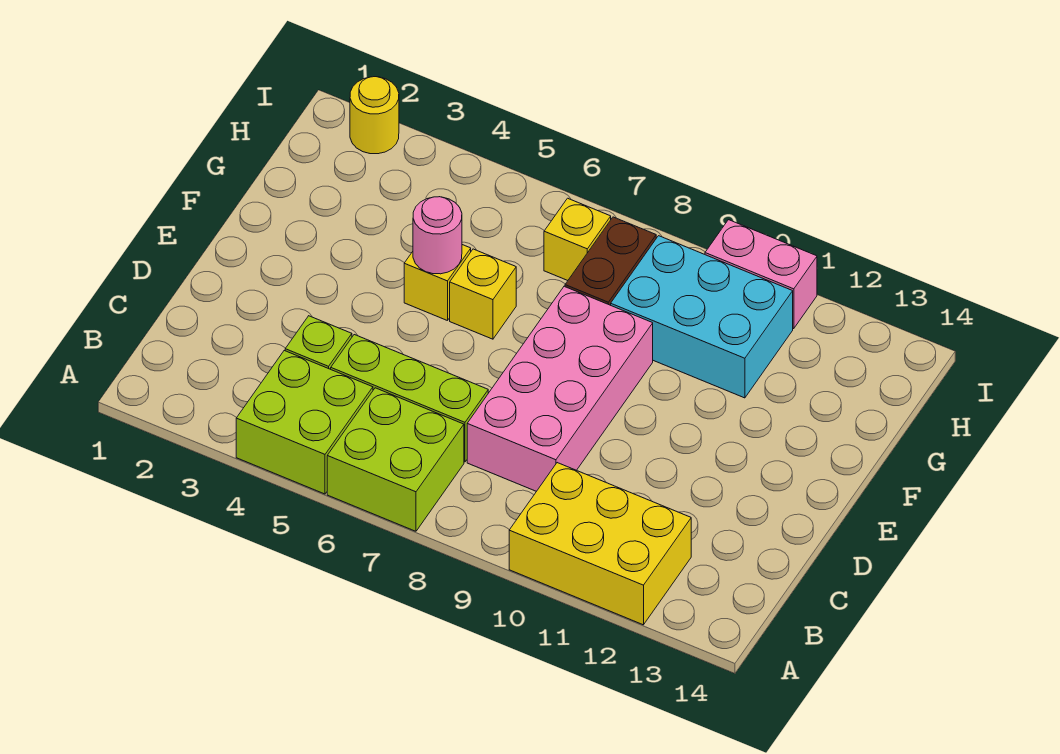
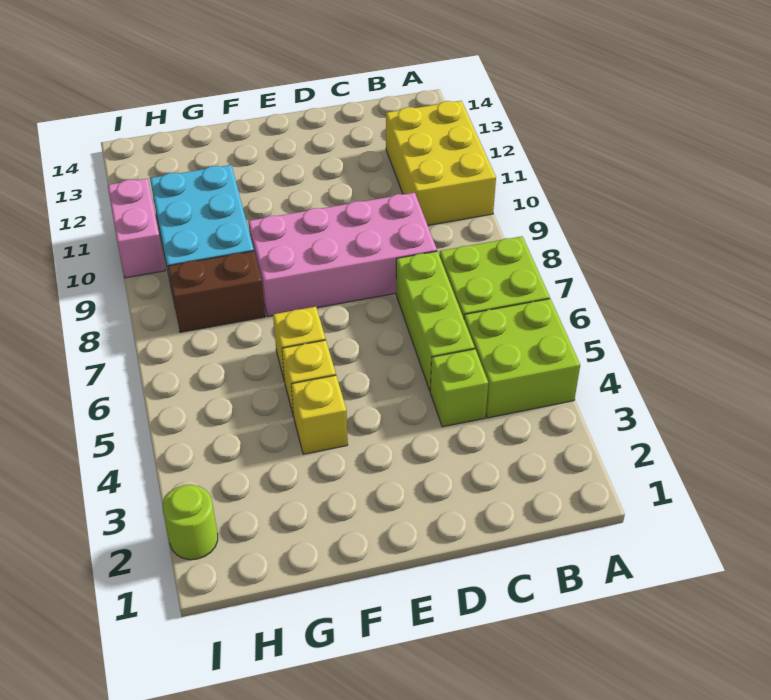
pink 1x1 round brick [413,197,462,274] -> none
yellow 1x1 brick [544,198,611,280] -> yellow 1x1 brick moved to [291,375,348,454]
yellow 1x1 round brick [350,77,399,154] -> lime 1x1 round brick [163,485,218,560]

